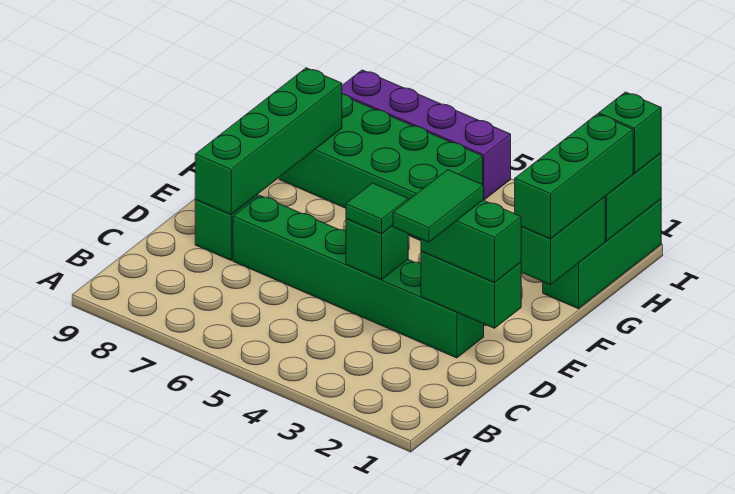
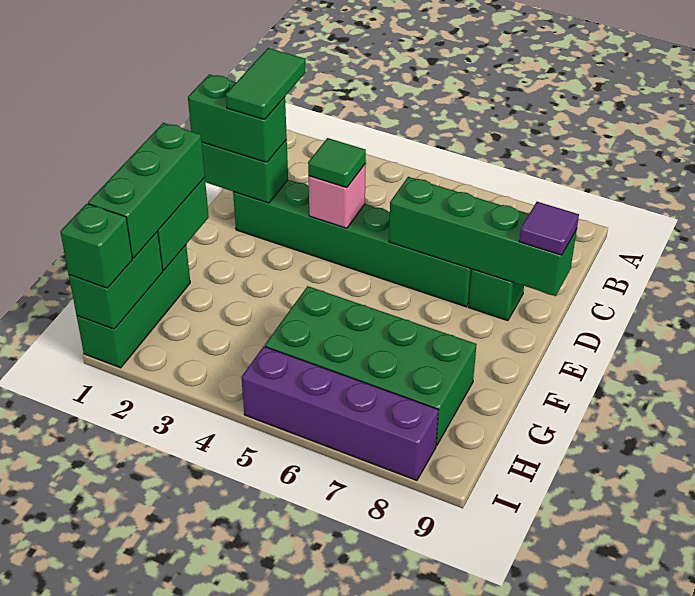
green 1x1 brick [346,219,408,280] -> pink 1x1 brick [308,165,365,228]
green 1x4 brick [195,68,342,215] -> green 1x4 brick turned to [389,177,577,296]
none -> purple 1x1 tile [519,202,579,255]

